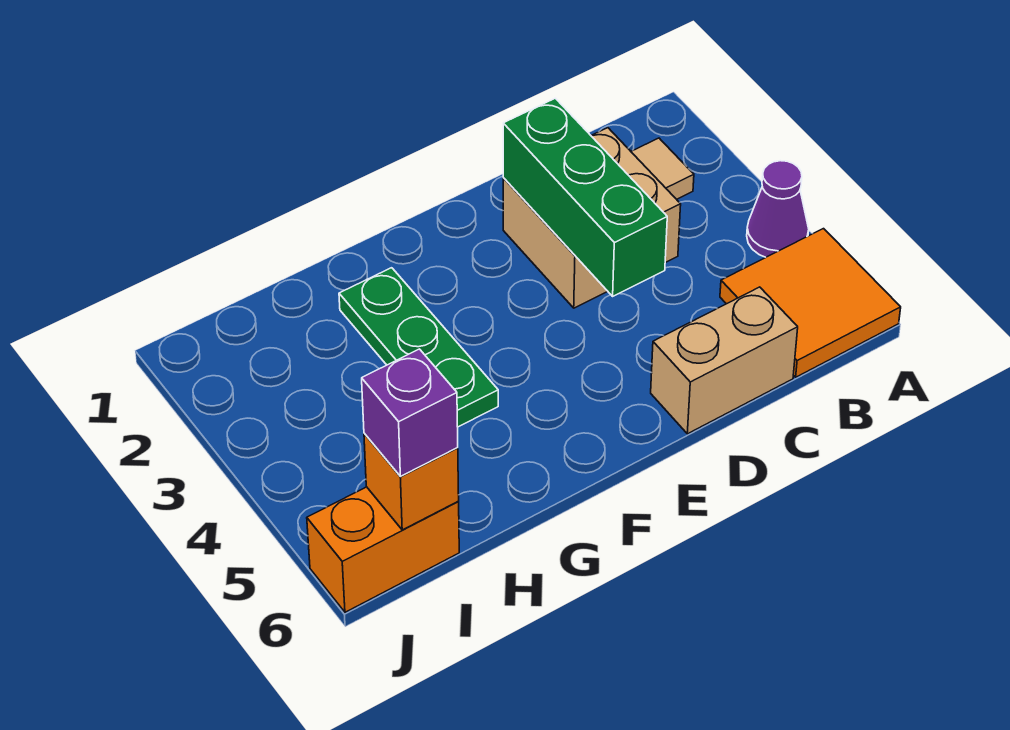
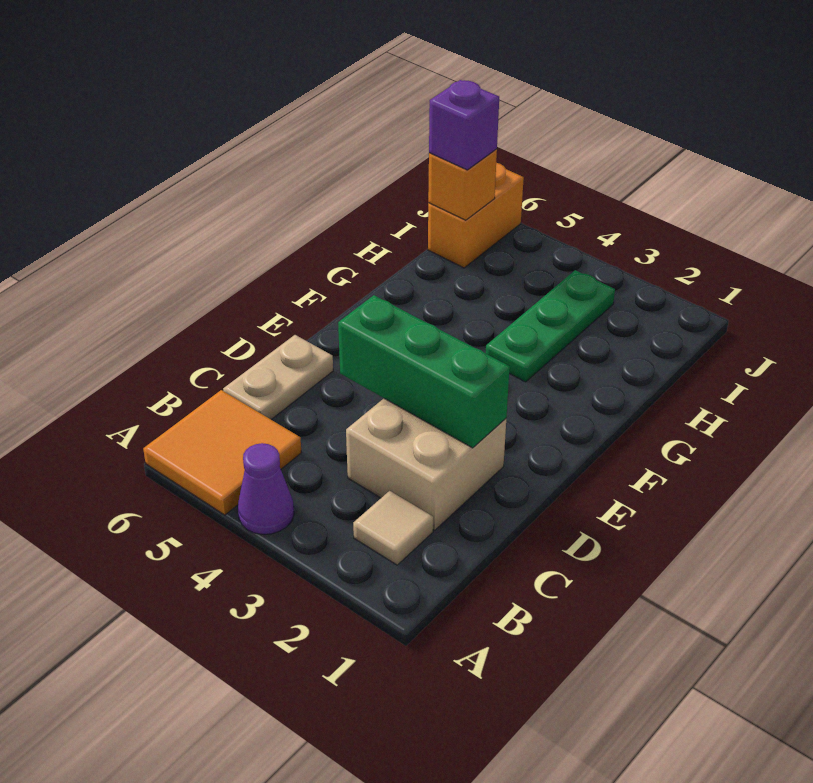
tan 1x2 brick [651,287,798,434] -> tan 1x2 plate [223,335,333,420]
green 1x3 plate [339,268,498,427] -> green 1x3 plate turned to [486,270,615,382]

